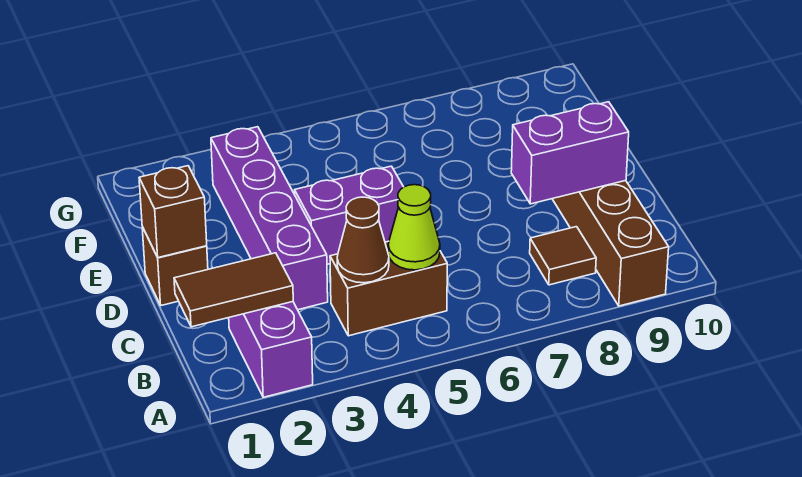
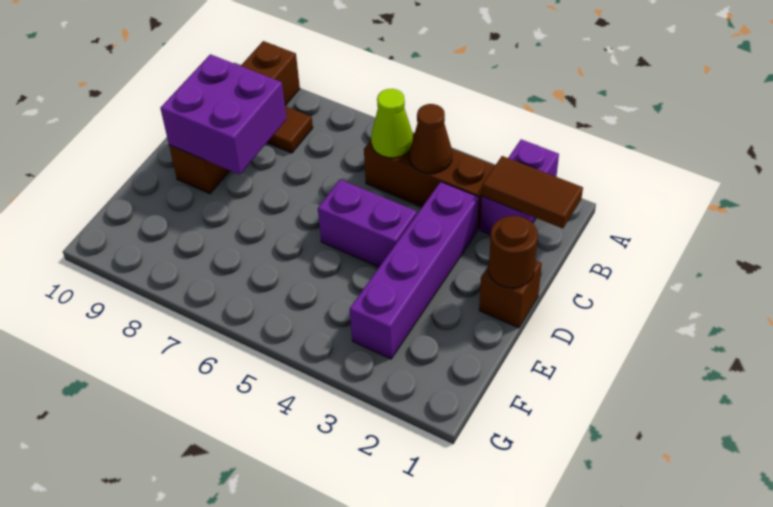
brown 1x2 brick [330,241,447,336] -> brown 1x3 brick [364,134,495,230]
purple 1x2 brick [511,102,629,204] -> purple 2x2 brick [160,54,286,174]
brown 1x1 brick [139,166,207,258] -> brown 1x1 round brick [489,216,538,288]

